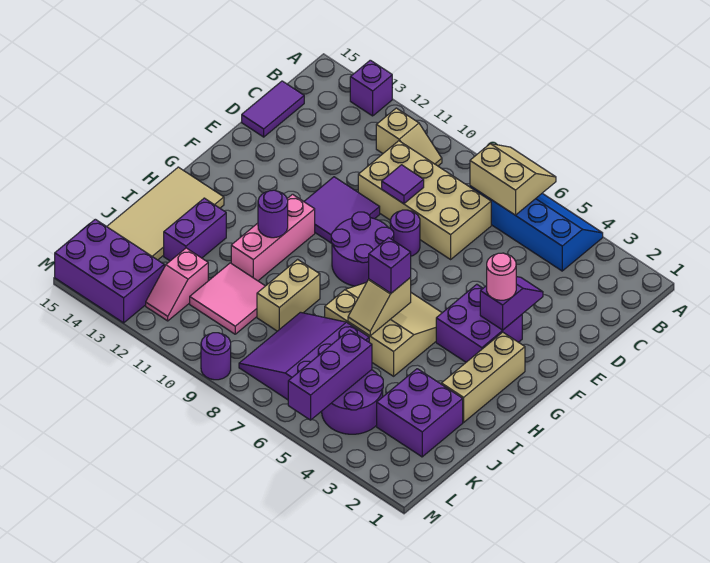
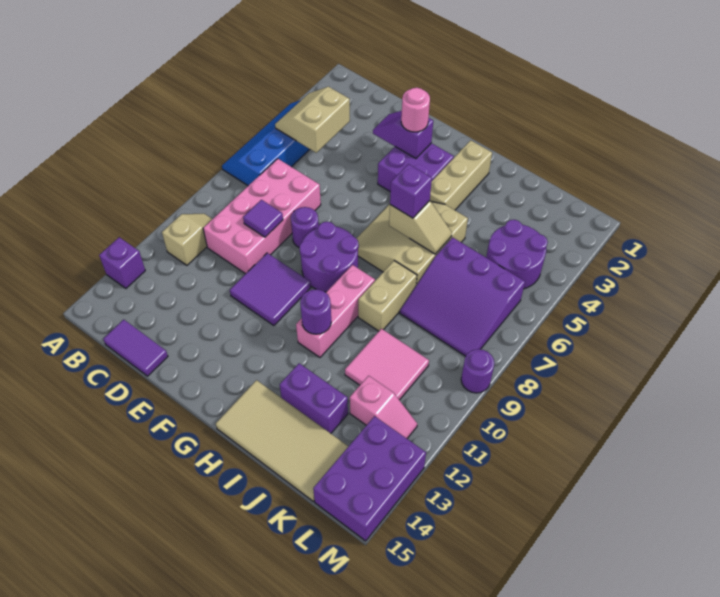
tan 2x2 slope [470,144,556,215] -> tan 2x2 slope moved to [275,87,350,153]
tan 2x4 brick [358,141,491,259] -> pink 2x4 brick [203,159,321,274]
tan 1x3 brick [441,332,525,422] -> tan 1x3 brick turned to [430,140,492,210]
pink 1x3 brick [231,194,315,281] -> pink 1x3 brick turned to [296,265,375,357]
tan 1x2 brick [257,259,320,331] -> tan 1x2 brick turned to [358,261,417,331]
purple 2x2 brick [377,369,463,457] -> none
purple 1x3 brick [288,330,372,420] -> none

